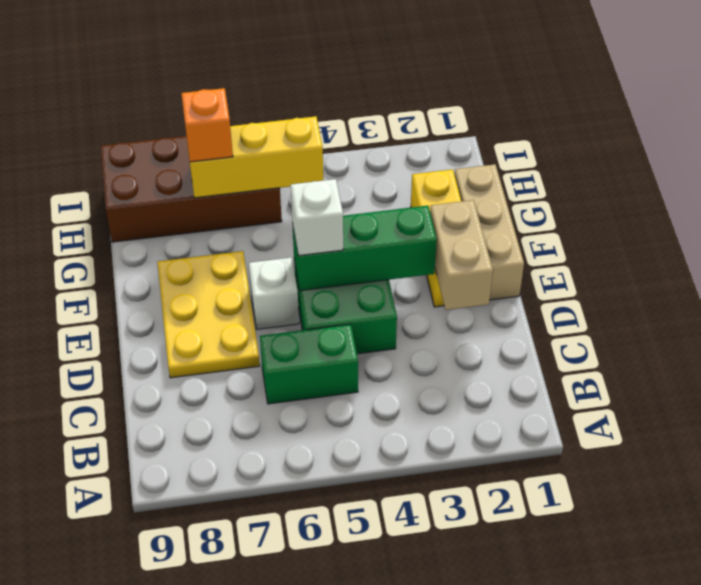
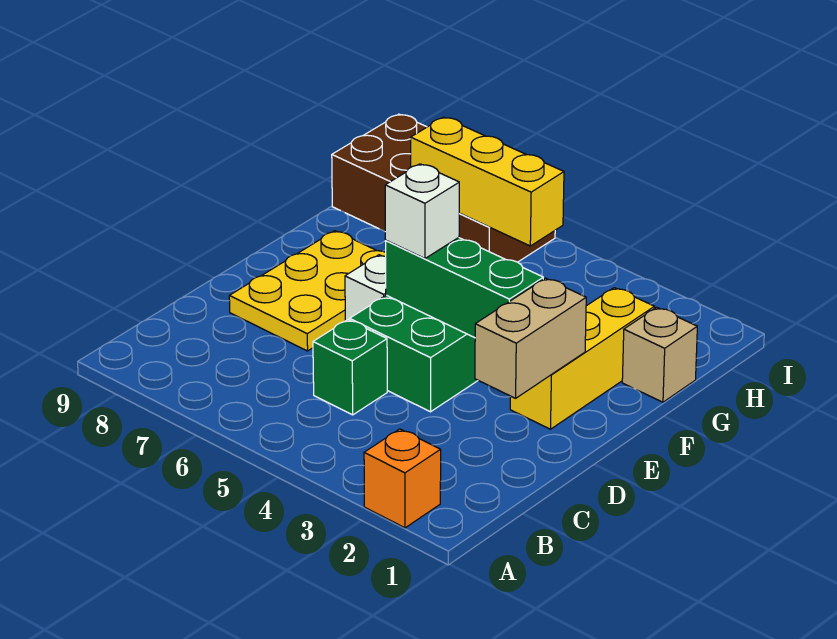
green 1x2 brick [260,324,358,404] -> green 1x1 brick [313,320,387,415]
tan 1x3 brick [455,164,524,300] -> tan 1x1 brick [622,307,697,402]
orange 1x1 brick [181,88,233,162] -> orange 1x1 brick moved to [364,429,441,528]

